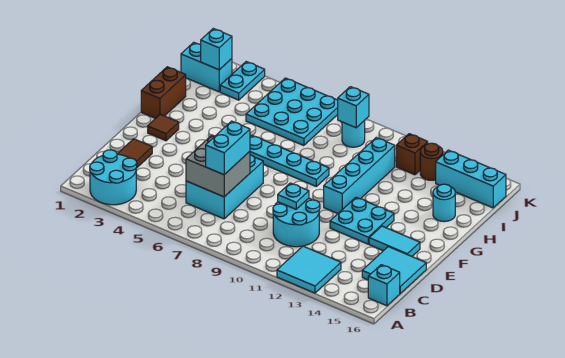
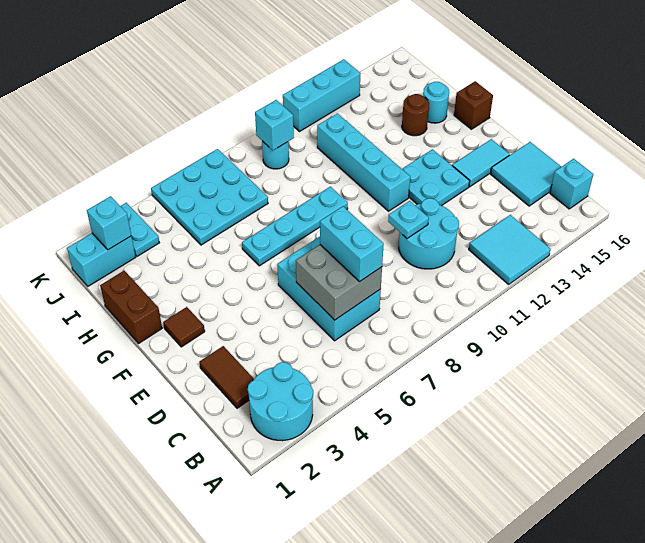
brown 1x1 brick [396,134,428,175] -> brown 1x1 brick moved to [454,81,493,129]
brown 1x1 round brick [420,143,443,180] -> brown 1x1 round brick moved to [402,94,429,136]
cyan 1x3 brick [436,150,506,208] -> cyan 1x3 brick moved to [283,59,360,132]

